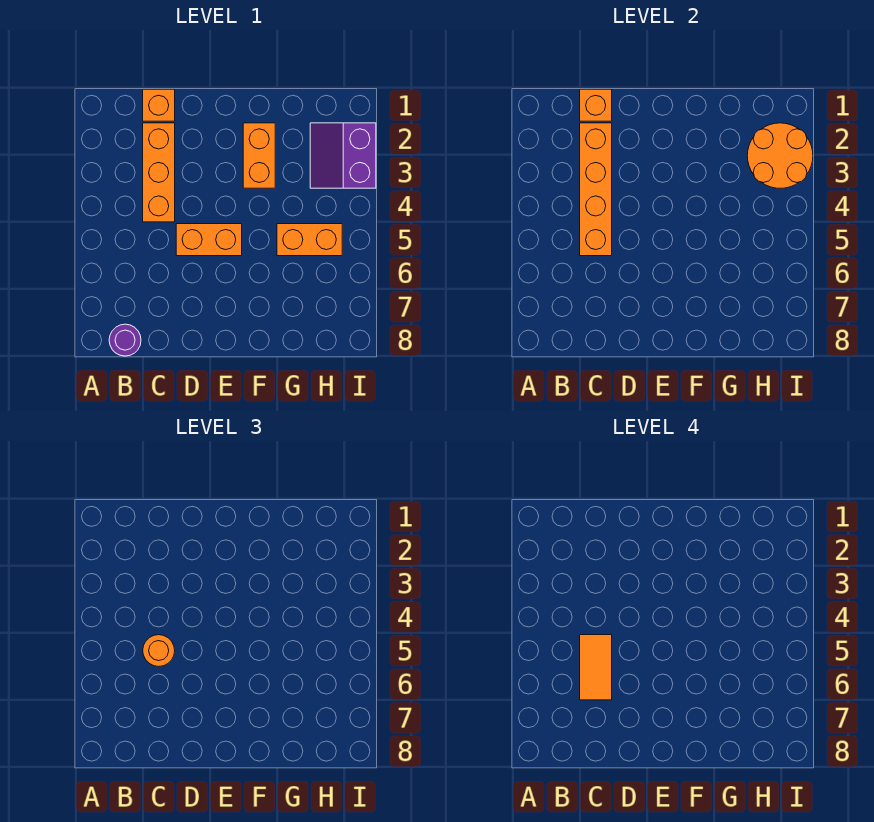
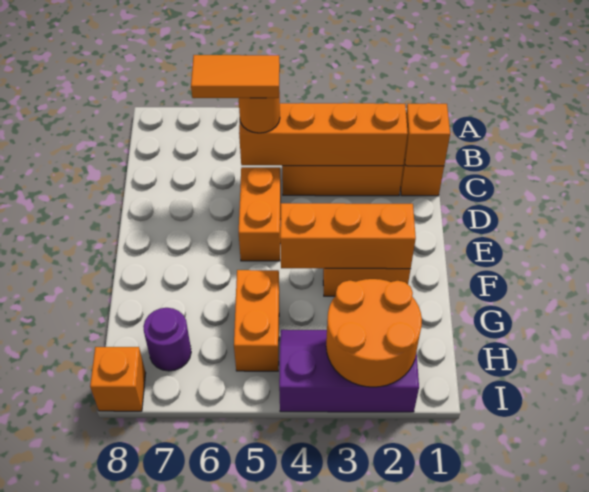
purple 1x1 round brick [109,324,141,356] -> purple 1x1 round brick moved to [143,308,191,371]
none -> orange 1x3 brick [280,203,416,269]
purple 2x2 slope [310,123,376,188] -> purple 2x3 slope [279,330,419,412]
none -> orange 1x1 brick [90,347,146,411]

